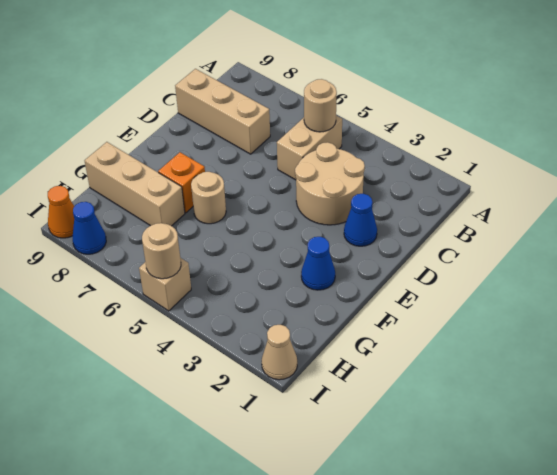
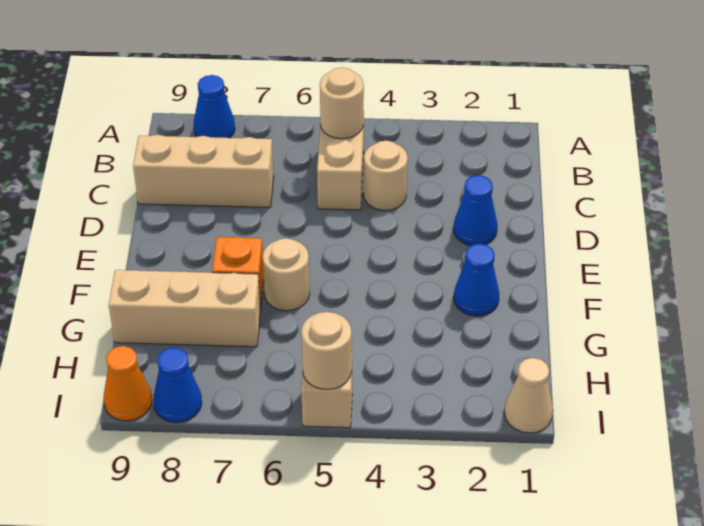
none -> blue 1x1 cone [194,75,235,138]
tan 2x2 round brick [295,142,365,225] -> tan 1x1 round brick [364,140,408,211]

